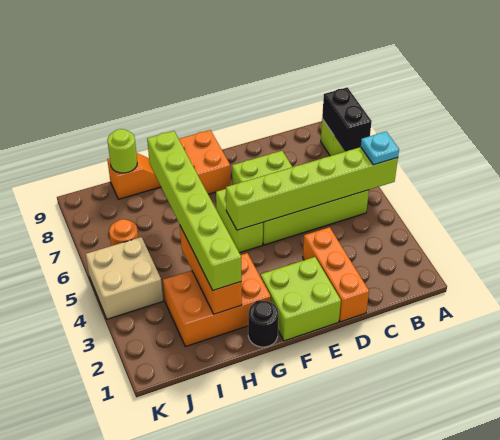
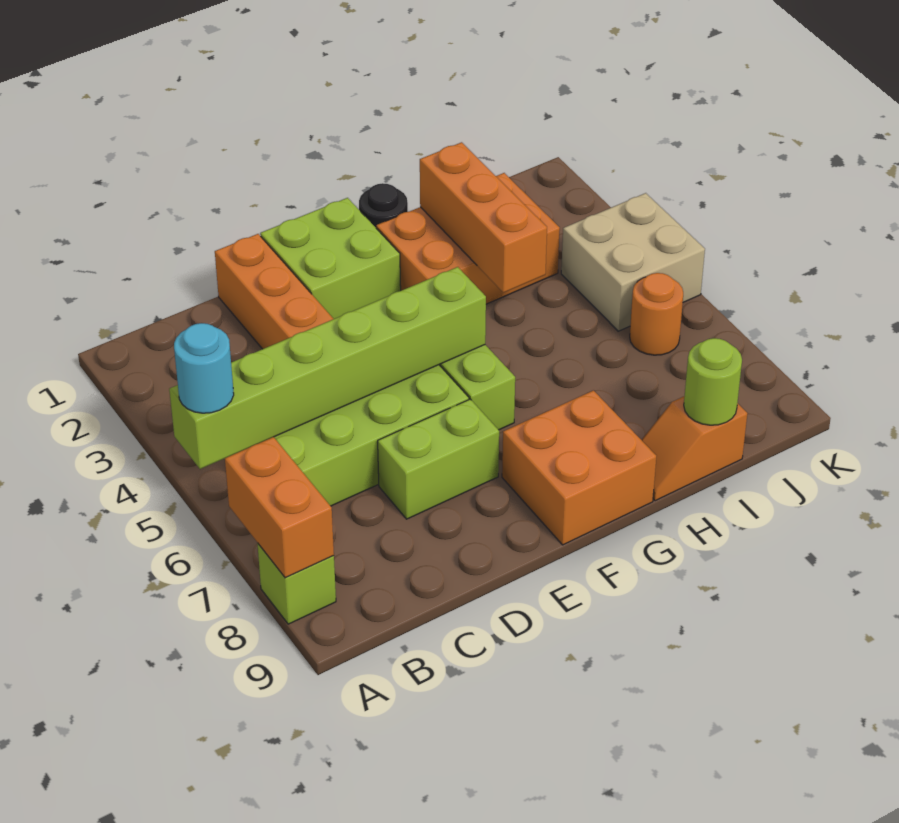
cyan 1x1 plate [361,132,399,165] -> cyan 1x1 round brick [174,323,234,413]
black 1x2 brick [322,87,372,151] -> orange 1x2 brick [225,437,334,578]
lime 1x6 brick [147,131,241,290] -> none

